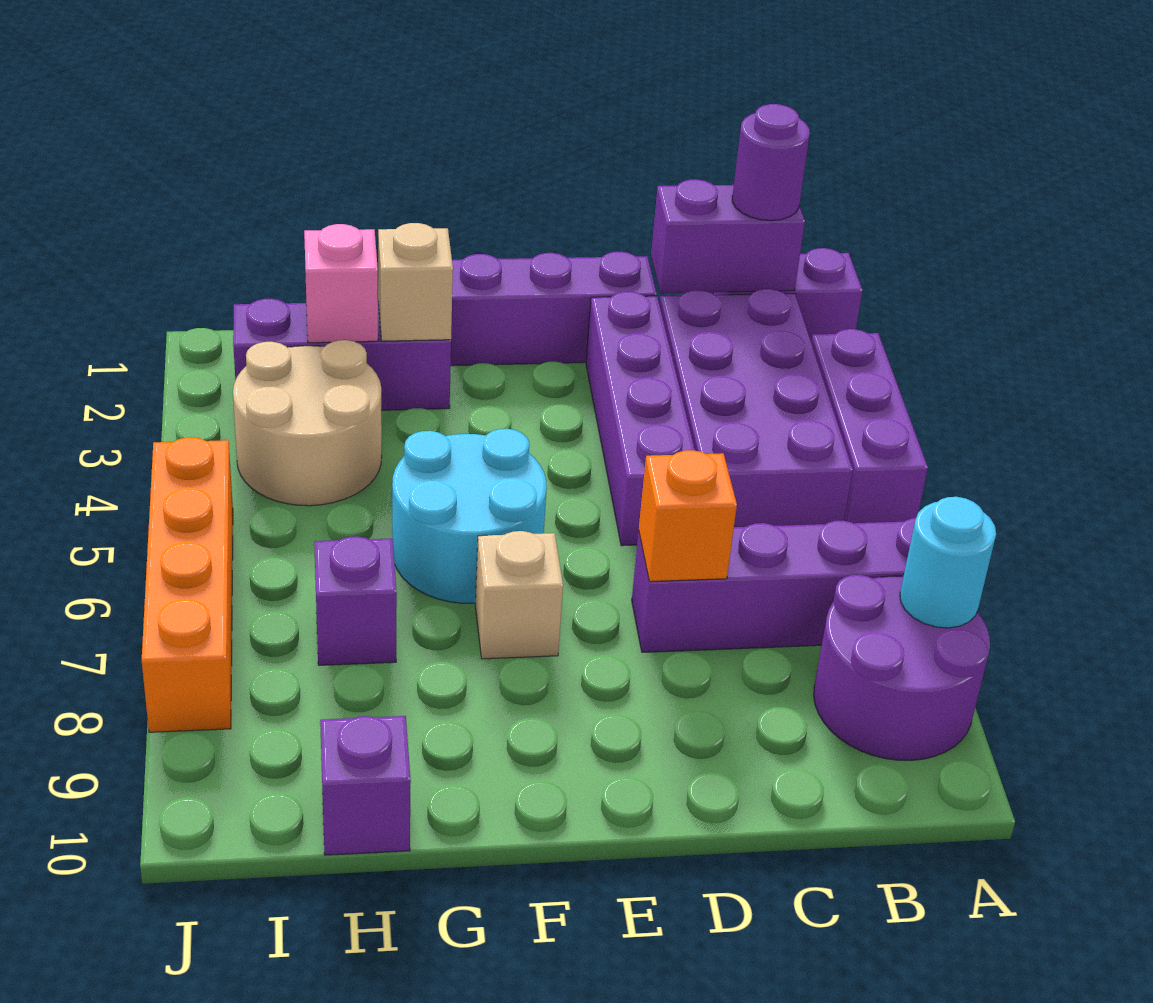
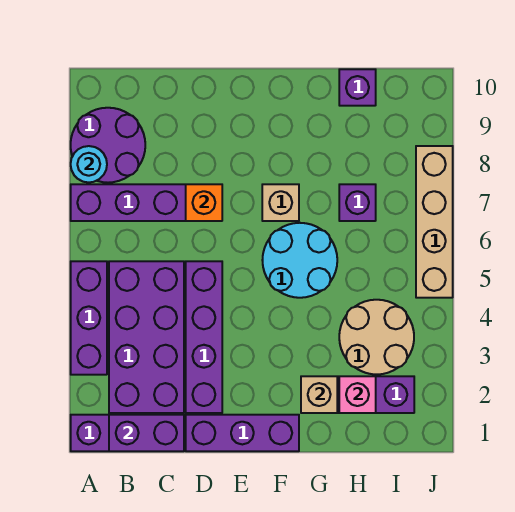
purple 1x1 round brick [732,104,810,221] -> none
orange 1x4 brick [142,437,233,732] -> tan 1x4 brick [416,146,453,298]

